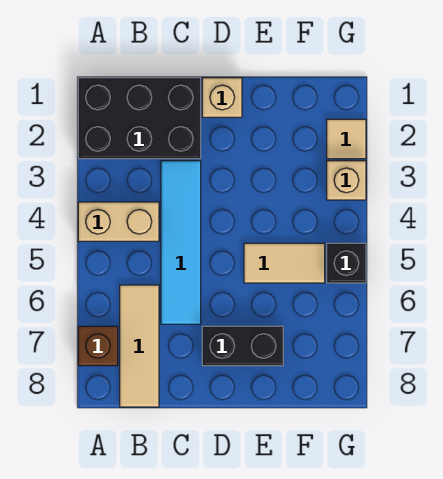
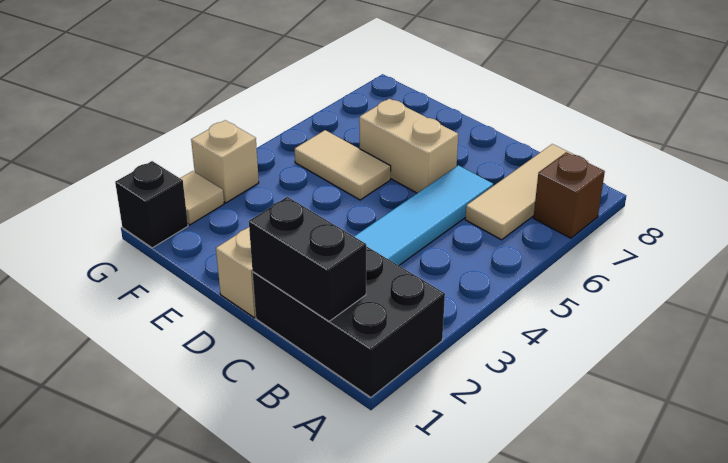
tan 1x2 brick [78,202,159,241] -> tan 1x2 brick moved to [359,99,458,193]
black 1x2 brick [202,326,283,366] -> black 1x2 brick moved to [249,197,366,321]
black 1x1 brick [327,243,366,283] -> black 1x1 brick moved to [115,161,188,248]

